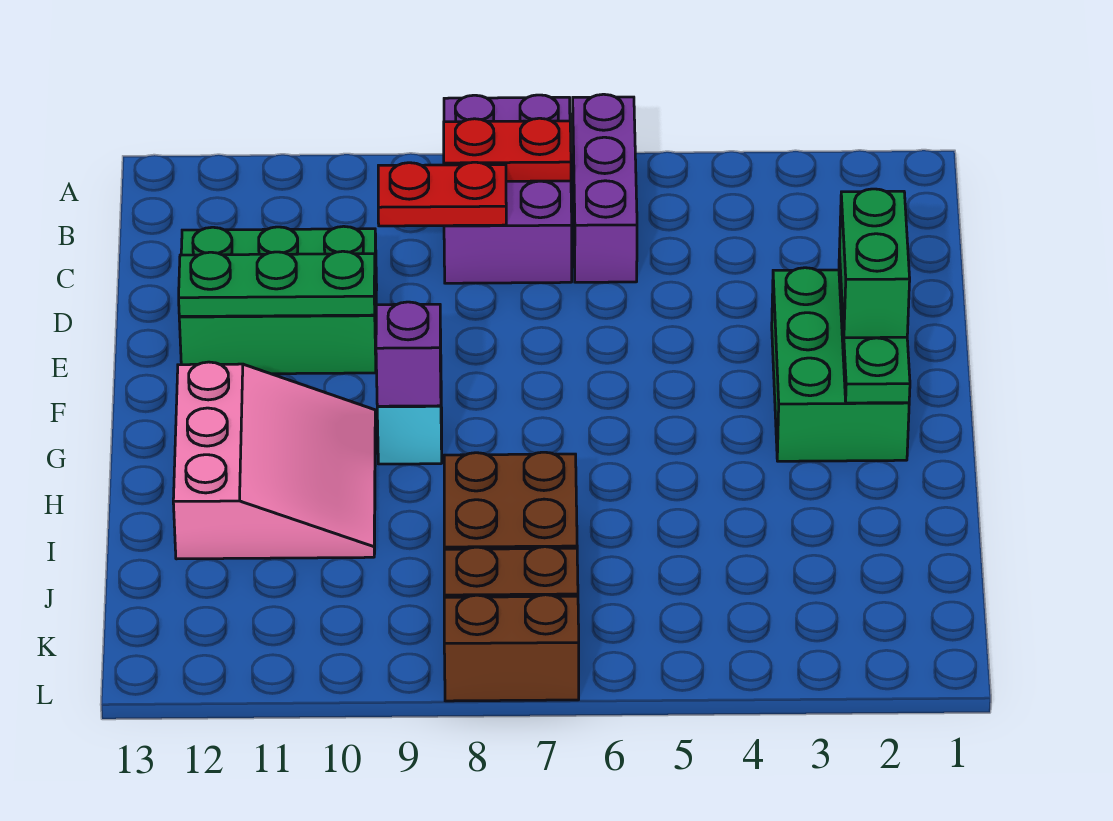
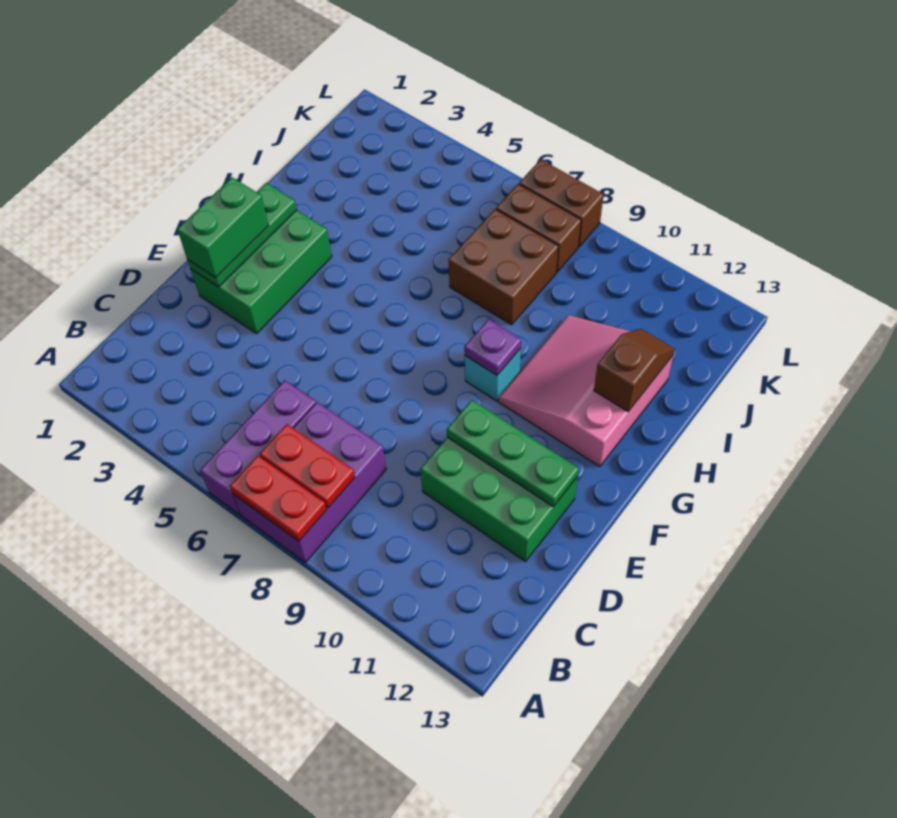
red 1x2 plate [378,162,506,226] -> red 1x2 plate moved to [230,456,327,541]
purple 1x1 brick [376,302,441,406] -> purple 1x1 plate [464,319,521,375]
none -> brown 1x2 slope [594,329,675,411]

